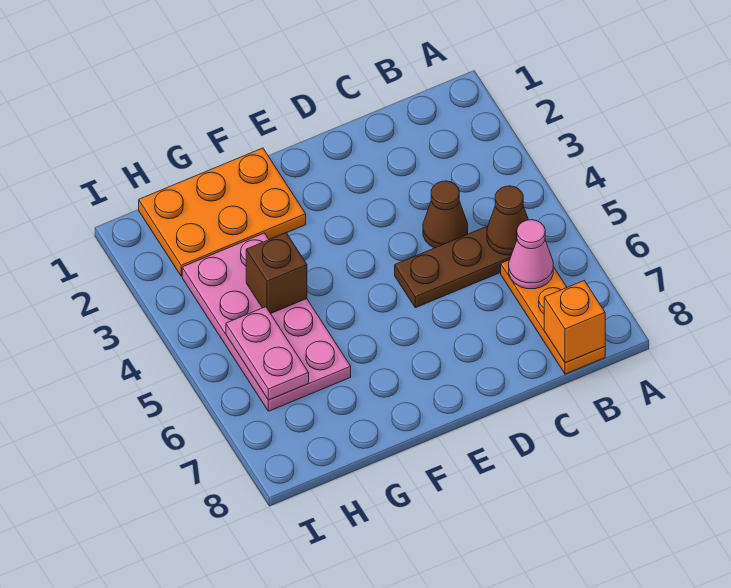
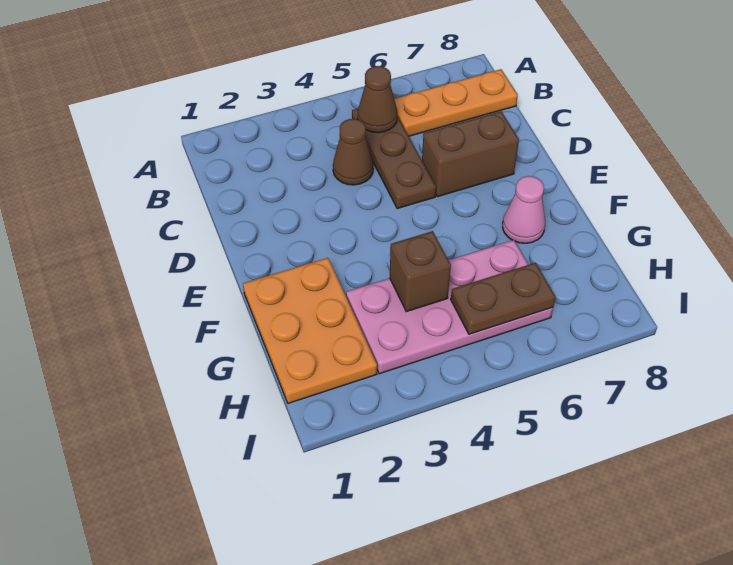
pink 1x1 cone [509,220,553,289] -> pink 1x1 cone moved to [503,176,545,243]
orange 1x1 brick [544,281,605,363] -> none
none -> brown 1x2 brick [422,111,519,197]
pink 1x2 plate [226,307,309,400] -> brown 1x2 plate [451,263,556,334]

